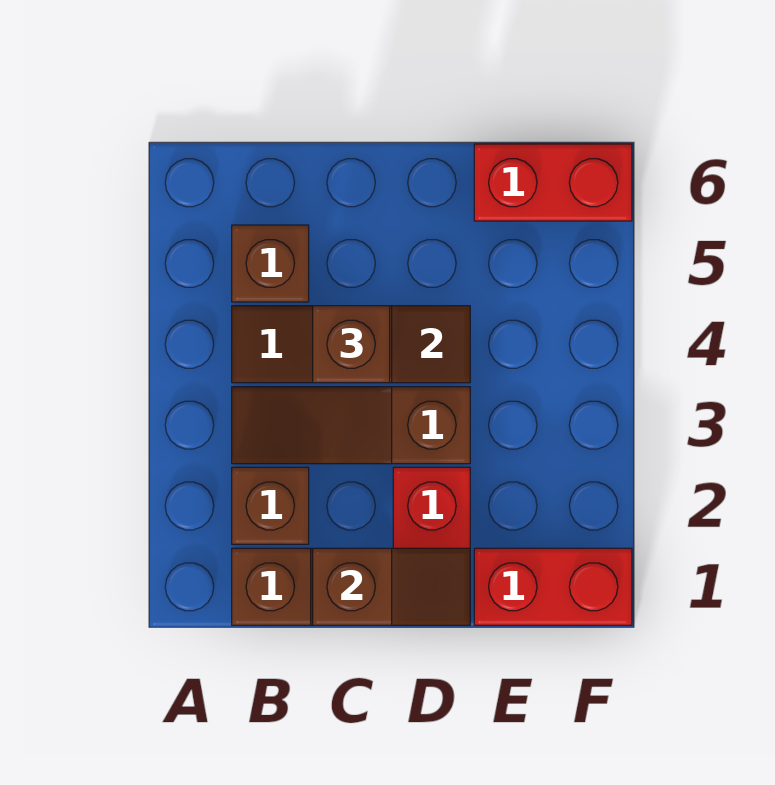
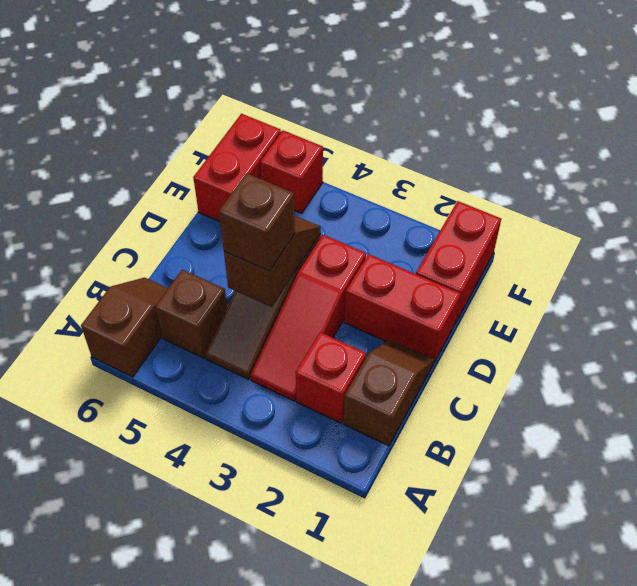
brown 1x1 brick [232,467,309,544] -> red 1x1 brick [296,332,366,423]
brown 1x3 slope [232,387,470,464] -> red 1x3 slope [250,235,366,401]
brown 1x2 slope [313,548,470,625] -> brown 1x2 slope moved to [81,278,168,377]
none -> red 1x1 brick [260,131,323,213]

